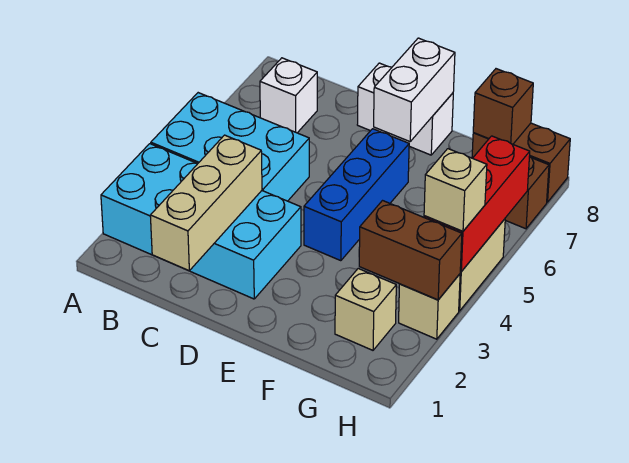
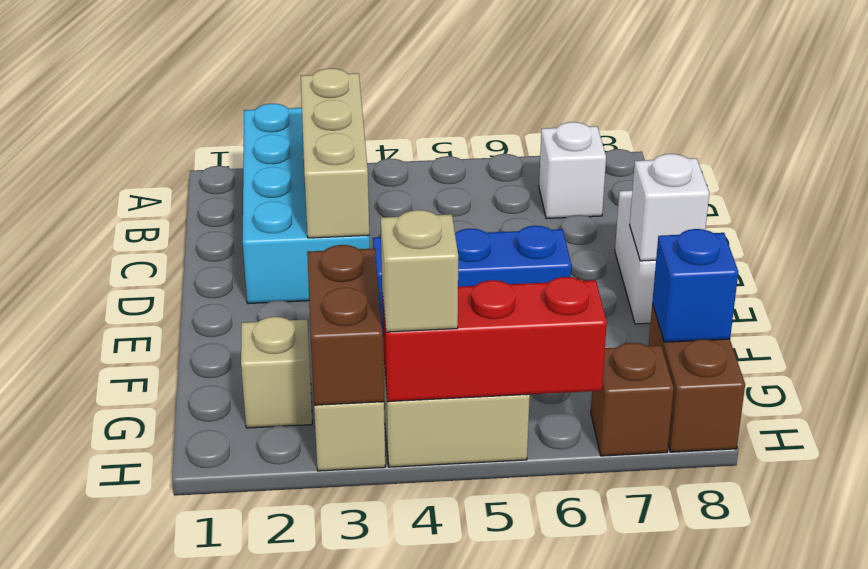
cyan 2x3 brick [151,93,309,201] -> none
tan 1x3 brick [150,135,262,271] -> tan 1x3 brick turned to [301,68,369,238]
white 1x2 brick [374,38,455,142] -> white 1x1 brick [630,154,709,261]
brown 1x1 brick [473,69,533,144] -> blue 1x1 brick [652,229,738,342]

